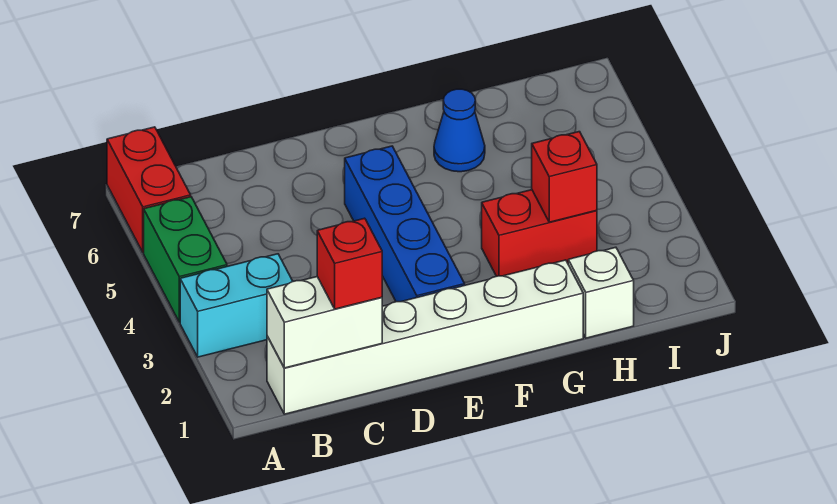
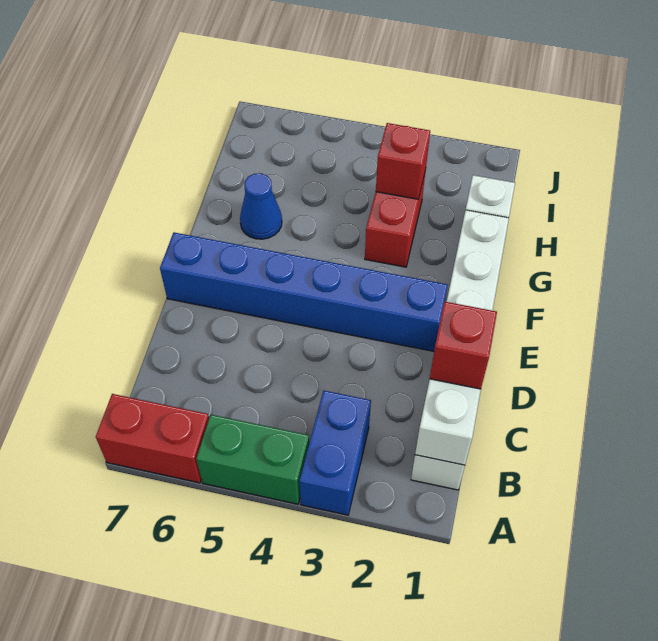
cyan 1x2 brick [180,254,293,357] -> blue 1x2 brick [299,391,371,515]
blue 1x4 brick [345,146,465,302] -> blue 1x6 brick [160,233,448,351]

